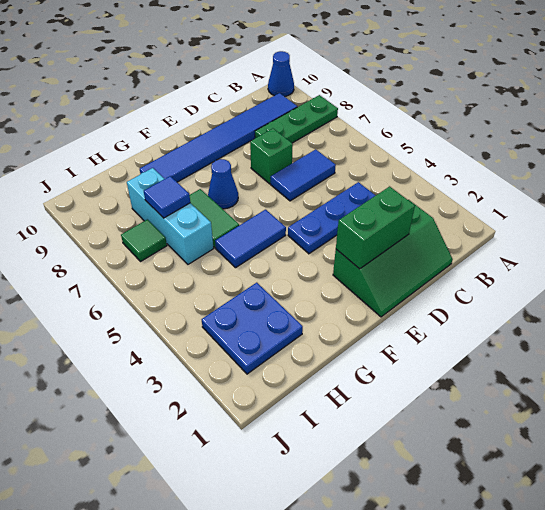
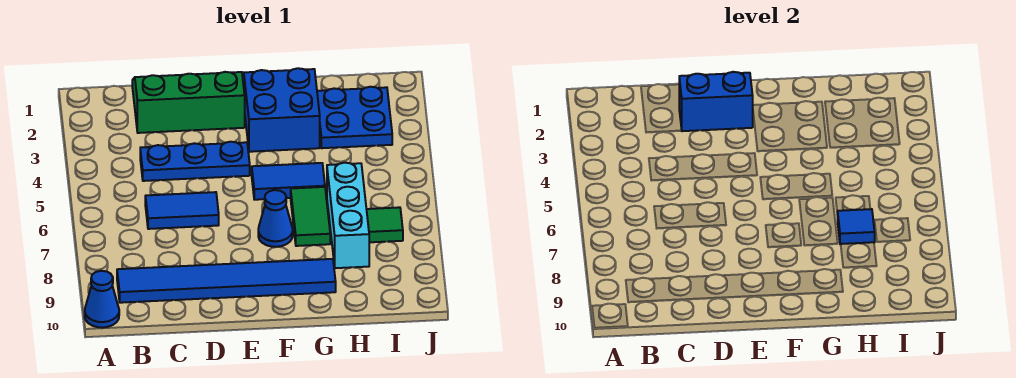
green 1x3 plate [255,95,338,143] -> none
green 1x2 brick [336,186,415,269] -> blue 1x2 brick [679,72,753,131]
green 1x1 brick [250,129,293,184] -> none
none -> blue 2x2 brick [244,68,320,152]

